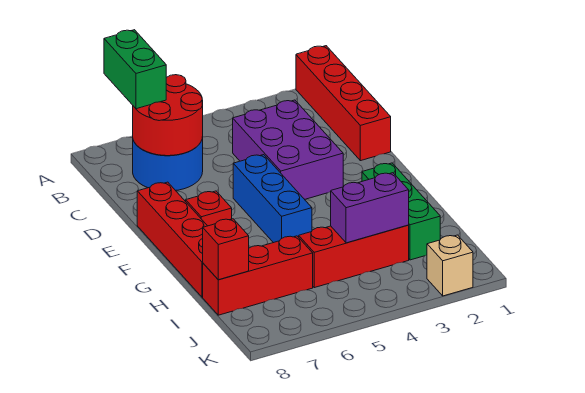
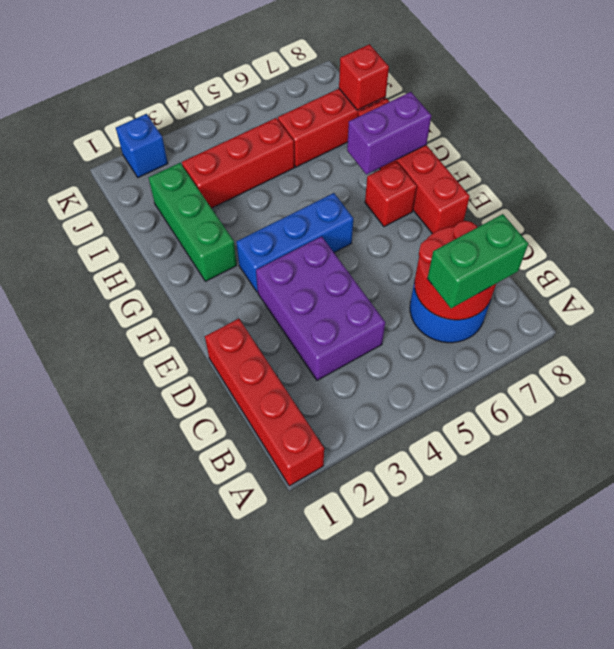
green 1x2 brick [104,30,166,109] -> green 1x2 brick turned to [427,214,528,308]
blue 1x3 brick [233,155,312,243] -> blue 1x3 brick turned to [236,193,353,292]
purple 1x2 brick [331,173,409,243] -> purple 1x2 brick moved to [347,92,431,174]
tan 1x1 brick [427,235,473,296] -> blue 1x1 brick [116,114,168,178]

